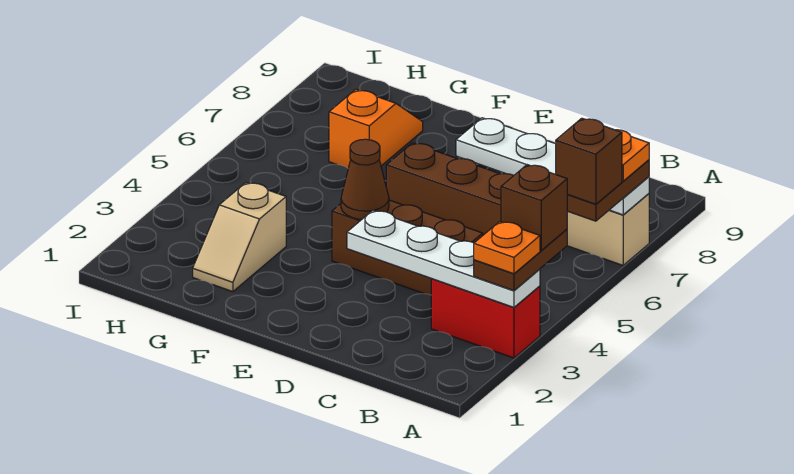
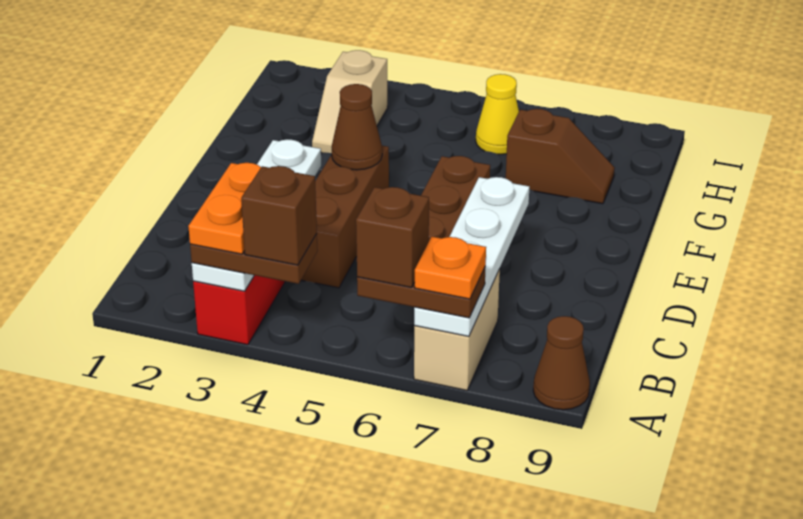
orange 1x1 plate [474,222,540,274] -> orange 1x2 plate [188,163,261,254]
none -> brown 1x1 cone [533,316,590,410]
tan 1x2 slope [193,183,286,292] -> tan 1x2 slope turned to [312,50,388,153]
orange 1x2 slope [329,89,423,168] -> brown 1x2 slope [506,109,615,204]
none -> yellow 1x1 cone [476,74,519,154]

